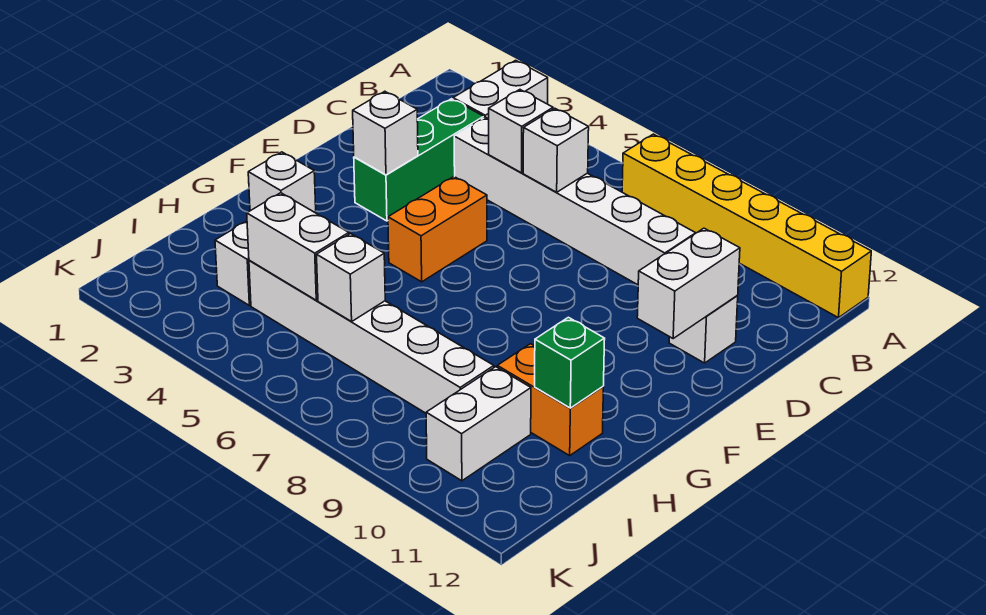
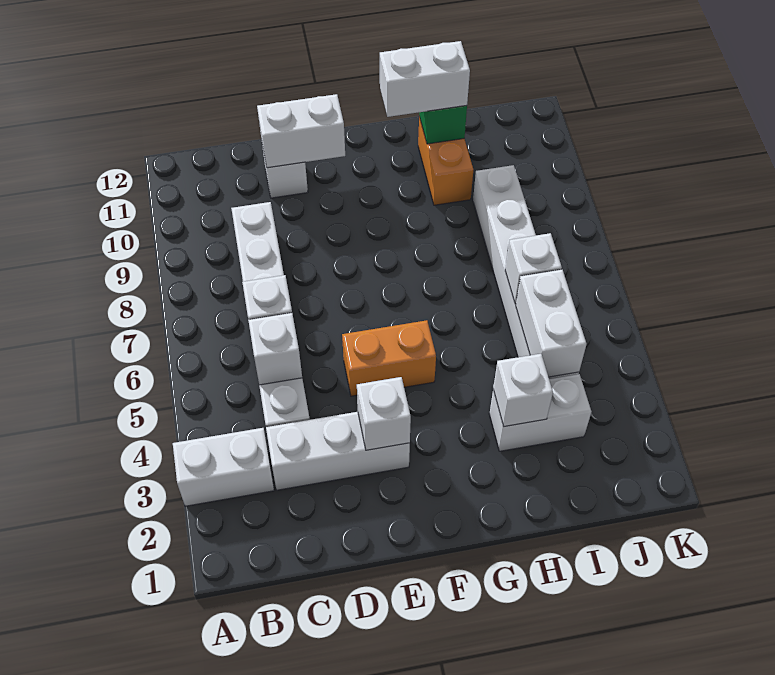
yellow 1x6 brick [622,134,871,318] -> none
green 1x3 brick [354,99,484,221] -> white 1x3 brick [266,412,410,490]
white 1x2 brick [426,367,531,481] -> white 1x2 brick moved to [380,41,470,117]

